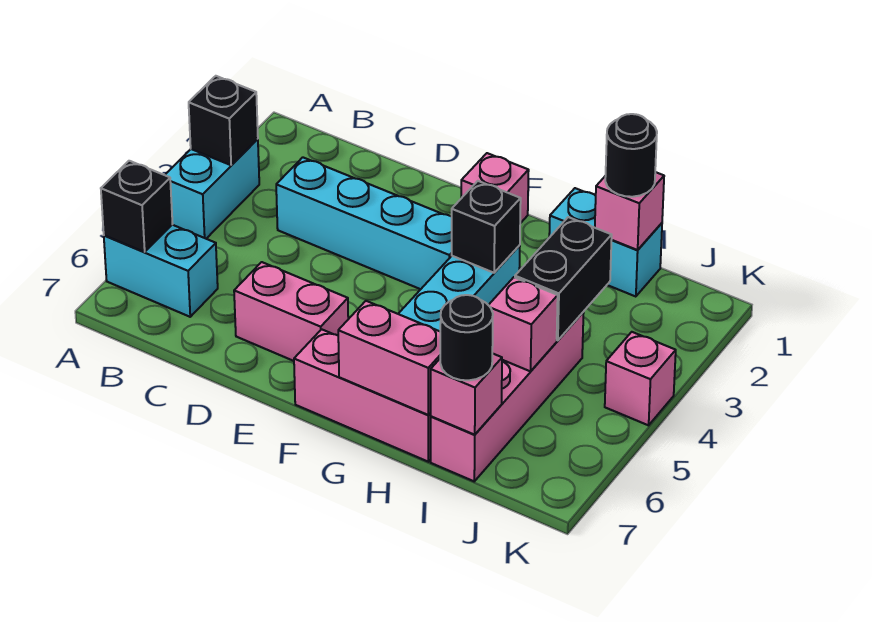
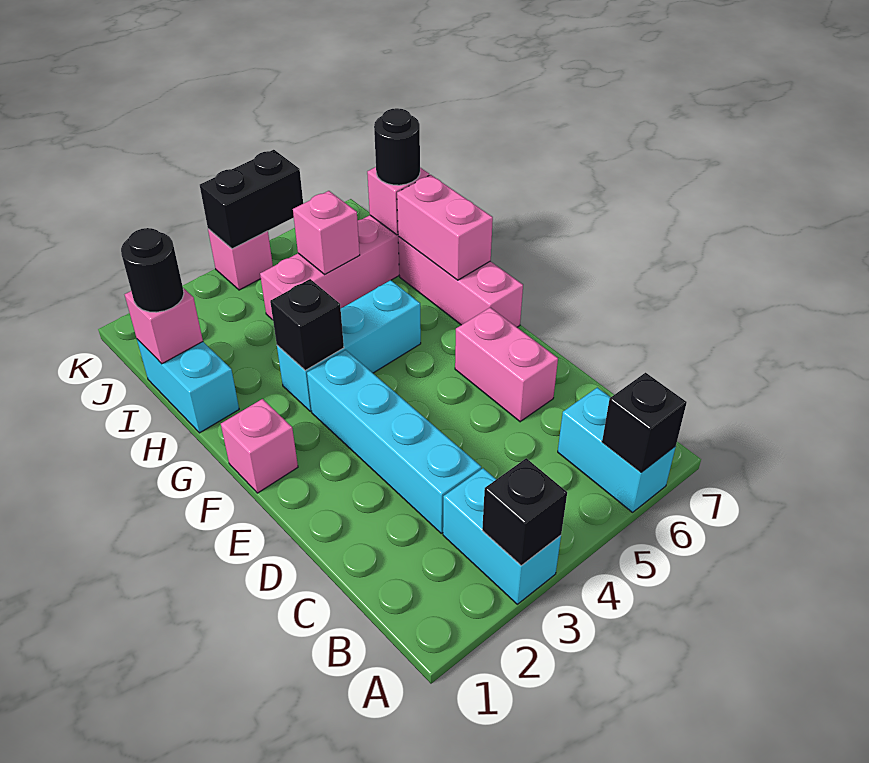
cyan 1x2 brick [165,139,259,239] -> cyan 1x2 brick turned to [443,468,561,604]
black 1x2 brick [515,217,612,340] -> black 1x2 brick moved to [200,150,303,249]

